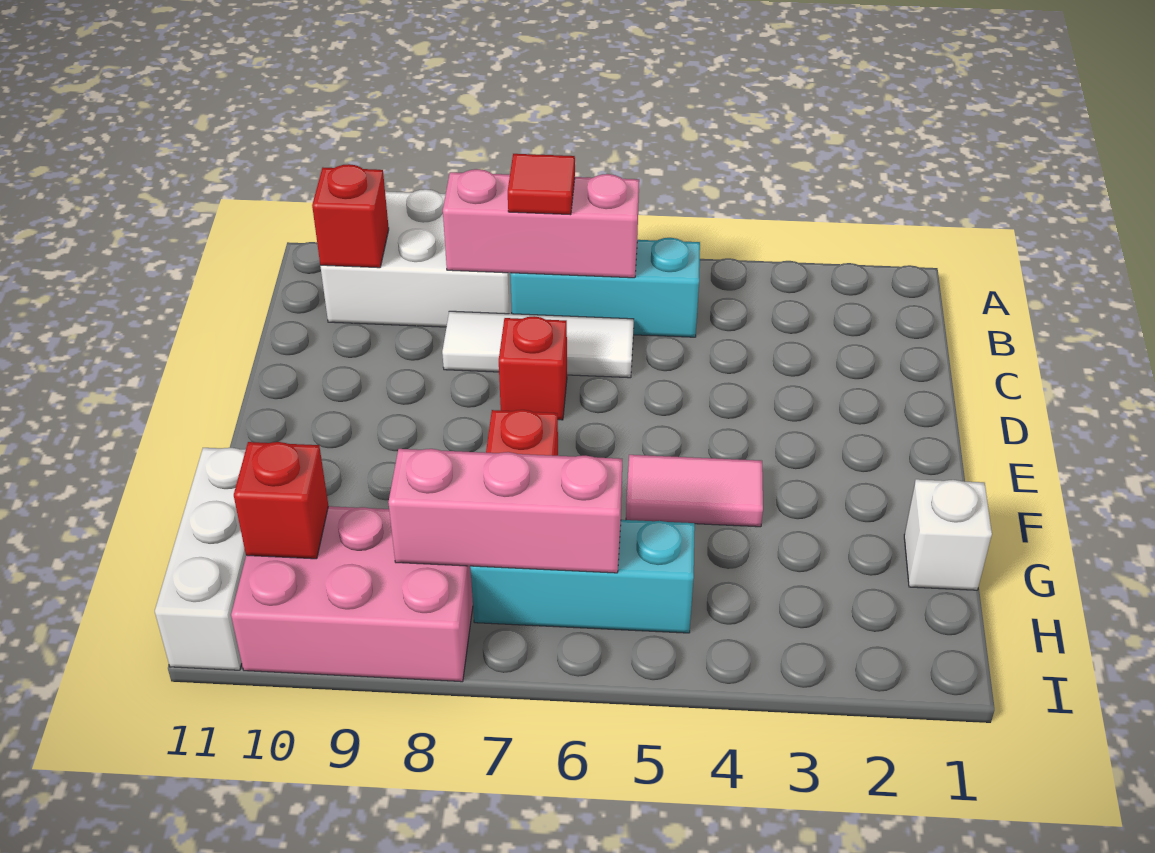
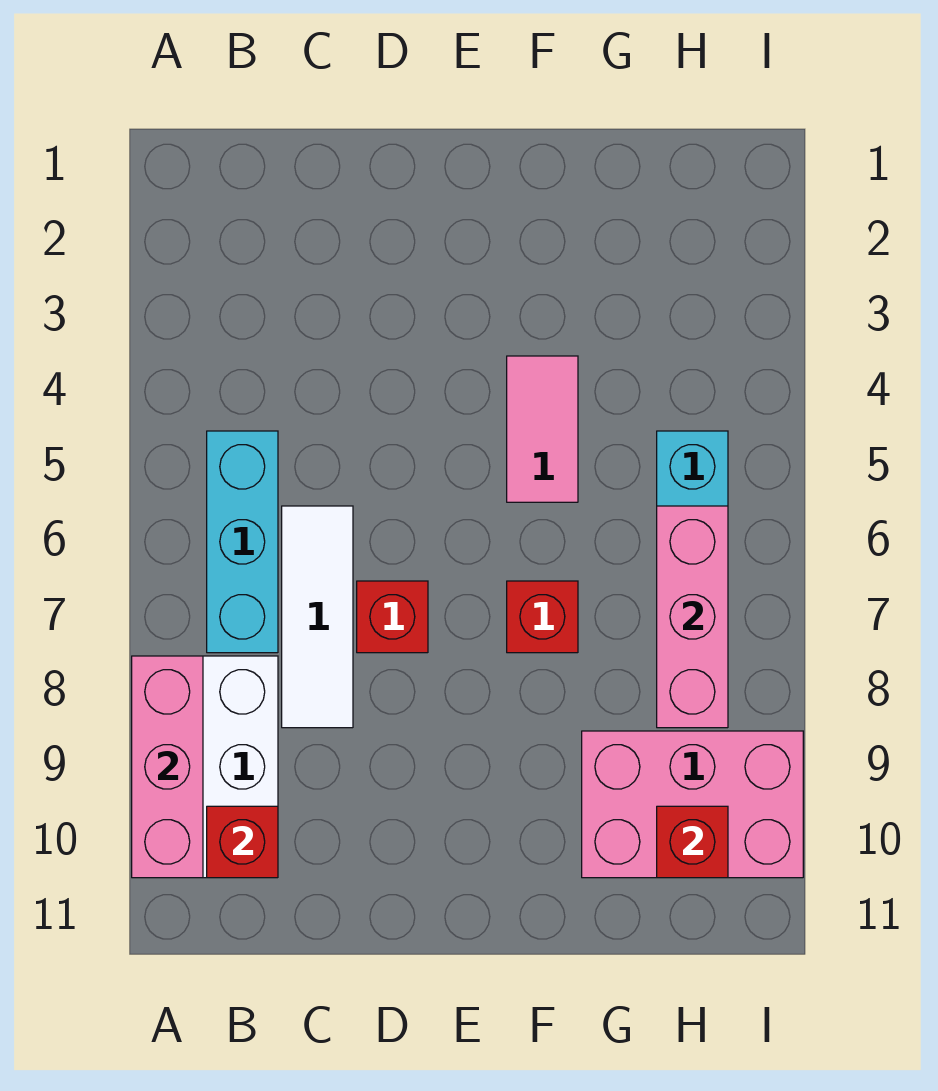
pink 1x3 brick [443,169,639,278] -> pink 1x3 brick moved to [132,656,203,878]
red 1x1 tile [508,154,575,215] -> none
white 1x1 brick [904,479,992,590] -> none
white 1x3 brick [155,448,246,670] -> none
pink 2x3 brick [231,506,473,682] -> pink 2x3 brick turned to [582,731,803,878]

